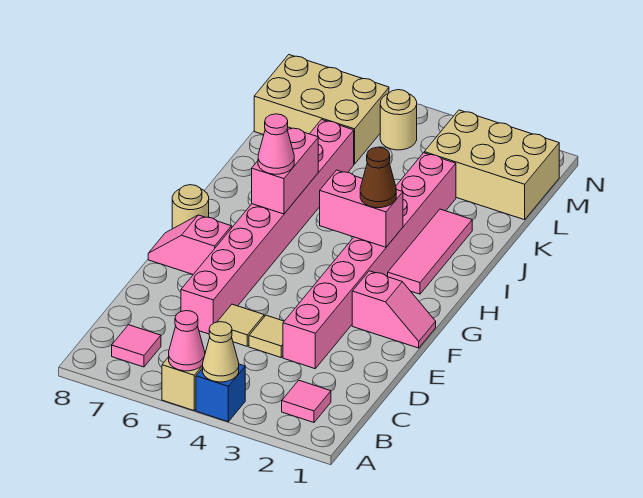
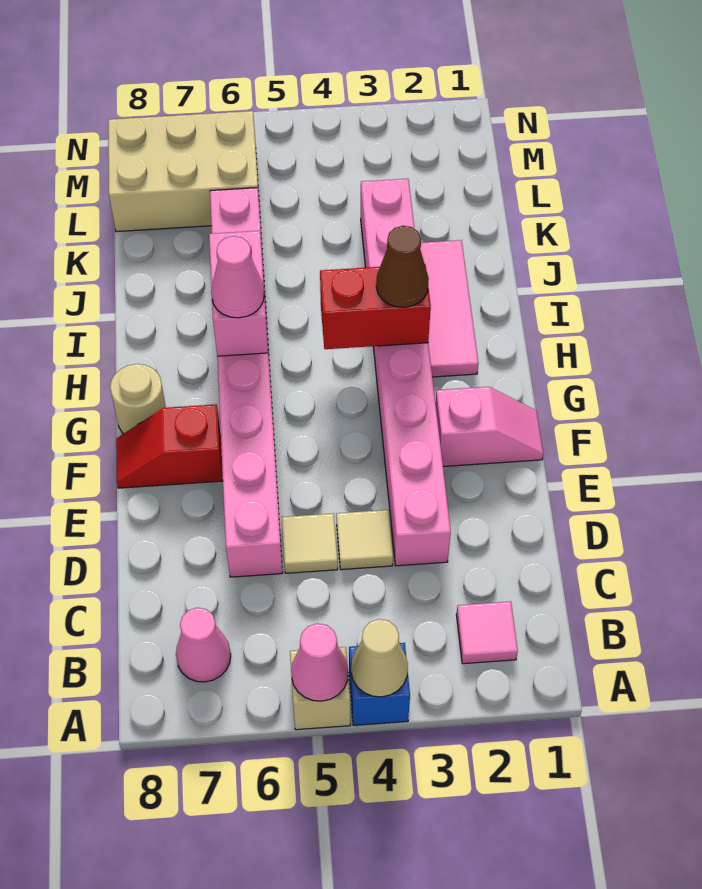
pink 1x1 tile [112,325,161,367] -> pink 1x1 cone [176,608,231,682]
pink 1x2 slope [148,215,231,274] -> red 1x2 slope [116,404,223,488]
pink 1x2 brick [320,170,403,247] -> red 1x2 brick [320,264,431,349]
tan 2x3 brick [424,110,559,220] -> none
tan 1x1 round brick [380,90,417,150] -> none

